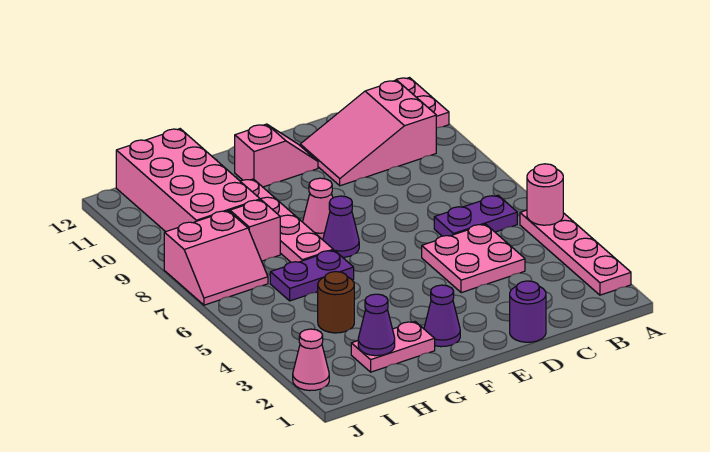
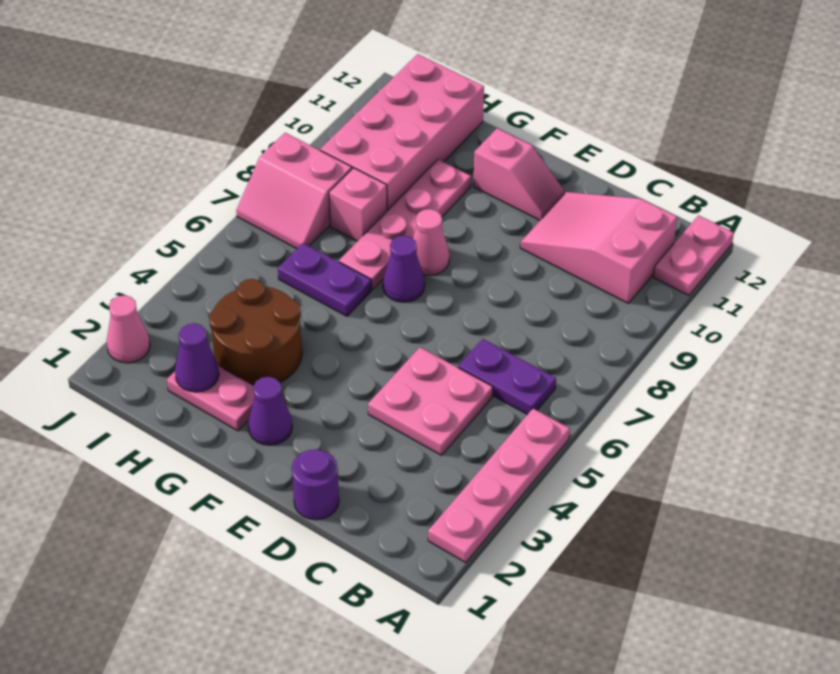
pink 1x1 round brick [527,164,563,225] -> none
brown 1x1 round brick [318,272,354,333] -> brown 2x2 round brick [209,279,302,386]

